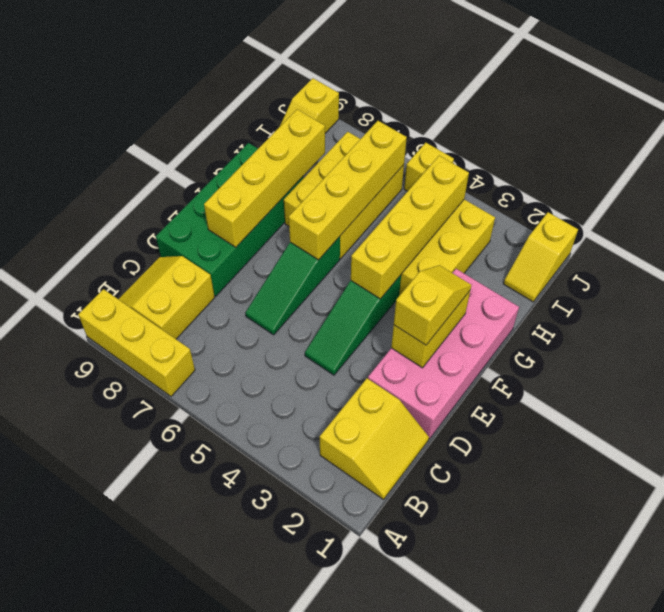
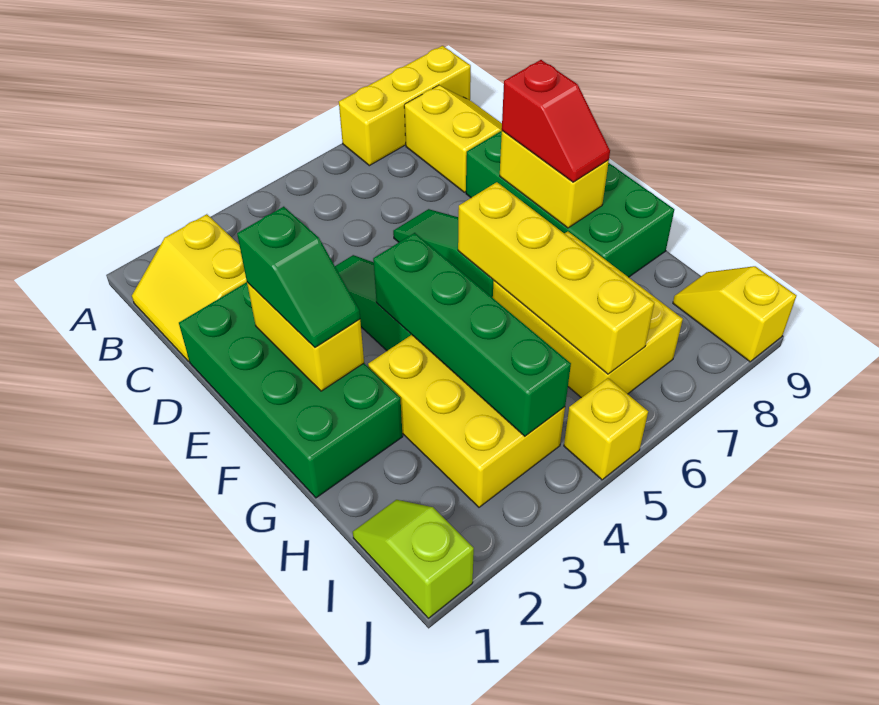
pink 2x4 brick [368,269,519,439] -> green 2x4 brick [179,282,403,498]
yellow 1x2 slope [394,265,471,345] -> green 1x2 slope [237,207,360,347]
yellow 1x4 brick [204,109,325,247] -> yellow 1x2 brick [500,131,609,228]
none -> red 1x2 slope [502,60,610,182]
yellow 1x4 brick [351,156,469,299] -> green 1x4 brick [373,233,571,436]
yellow 1x2 slope [504,212,578,302] -> lime 1x2 slope [353,500,474,618]

